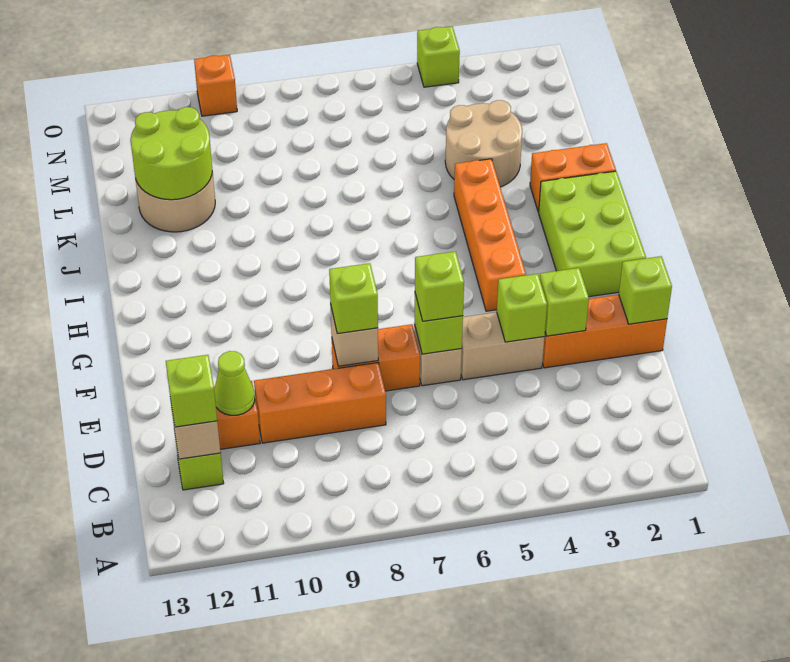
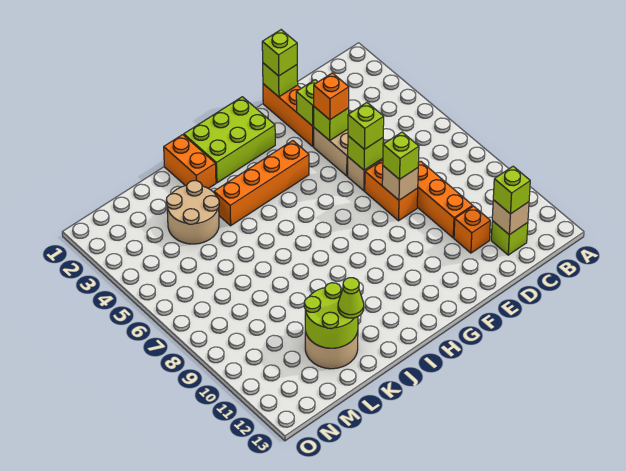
lime 1x1 cone [214,351,255,415] -> lime 1x1 cone moved to [338,278,364,318]
lime 1x1 brick [417,26,460,87] -> lime 1x1 brick moved to [262,30,297,76]
orange 1x1 brick [194,55,237,116] -> orange 1x1 brick moved to [314,73,349,120]

